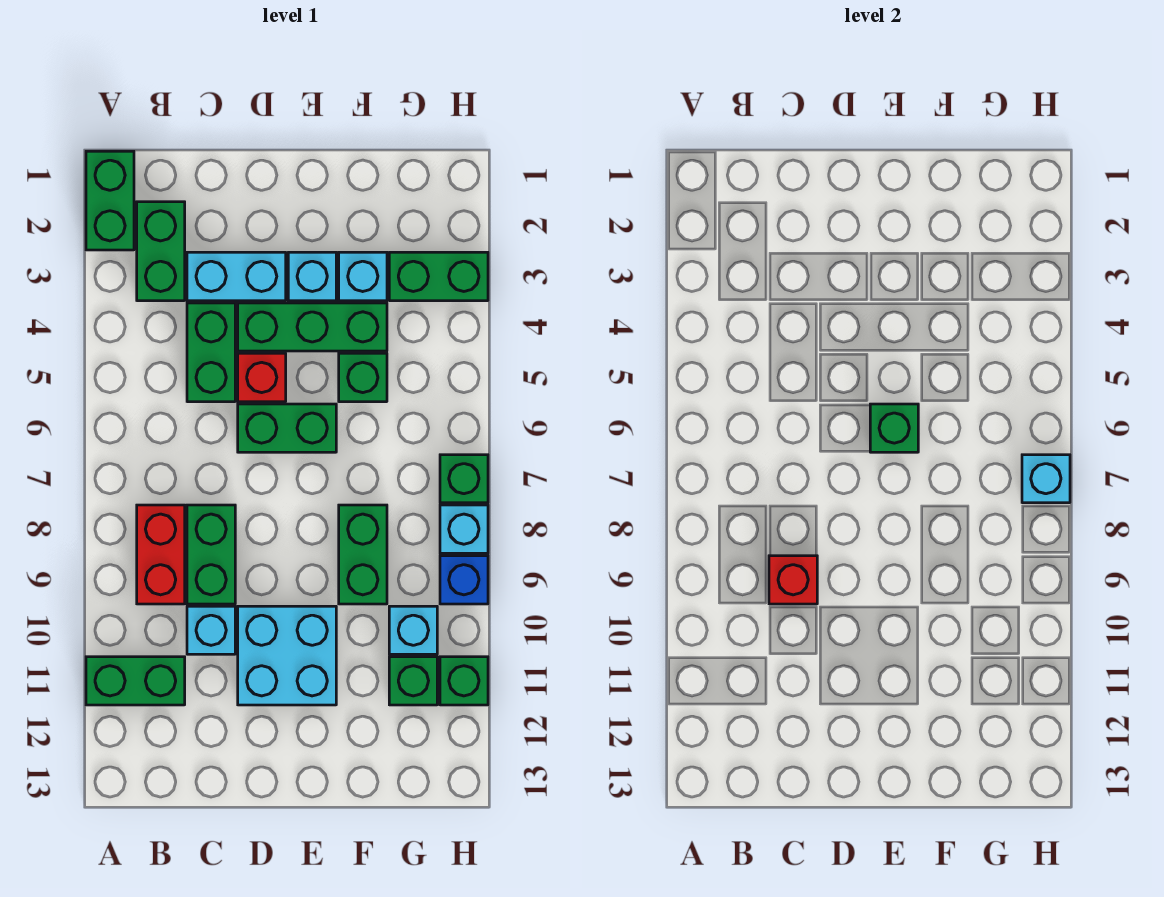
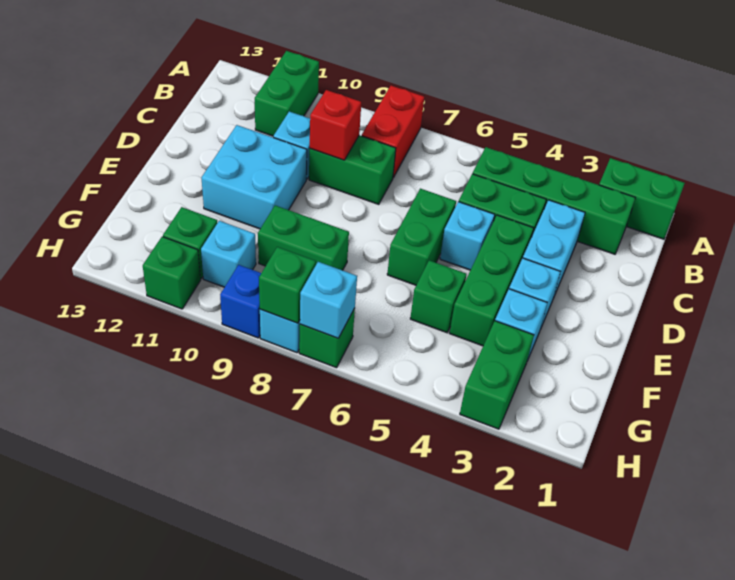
green 1x2 brick [137,202,185,301] -> green 1x4 brick [473,147,635,254]
red 1x2 brick [137,505,185,604] -> red 1x2 brick turned to [362,86,424,178]
red 1x1 brick [238,353,286,402] -> cyan 1x1 brick [440,202,495,270]
green 1x1 brick [870,404,918,452] -> green 1x1 brick moved to [259,247,316,323]

